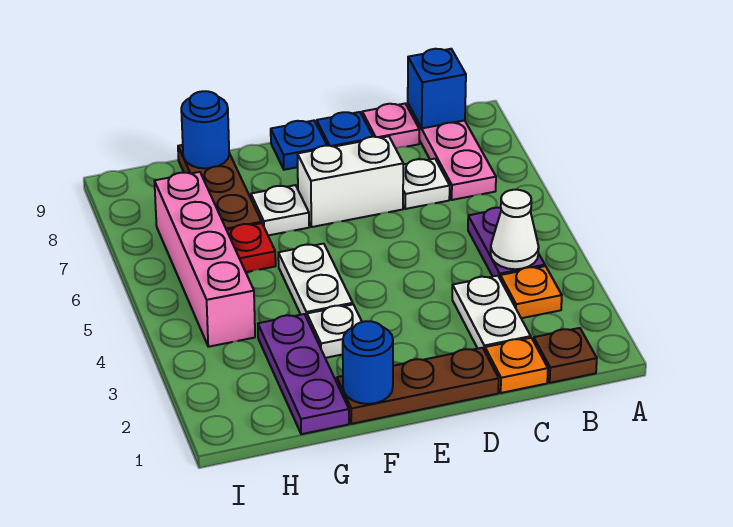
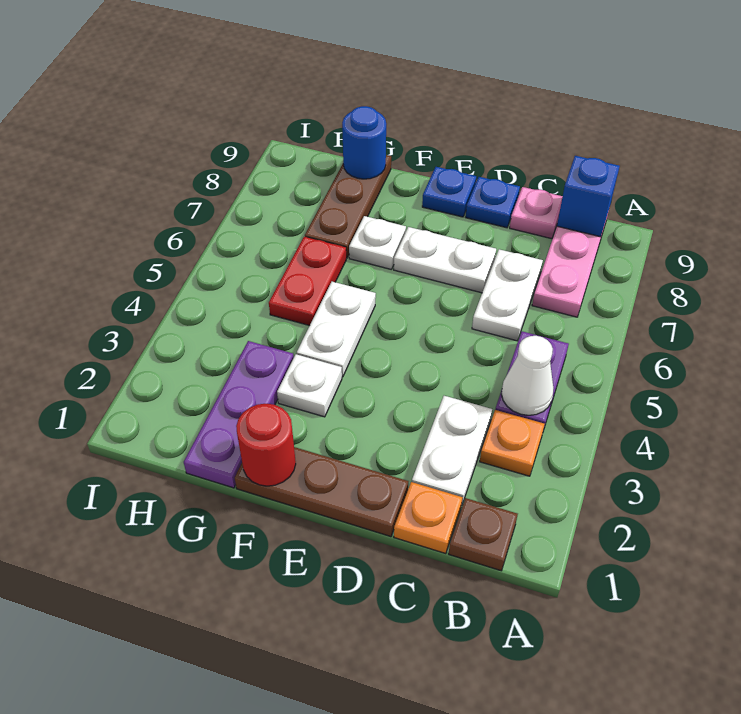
white 1x1 plate [403,159,450,209] -> white 1x2 plate [472,249,543,341]
white 1x2 brick [297,136,403,227] -> white 1x2 plate [394,227,496,293]
blue 1x1 round brick [343,321,393,404] -> red 1x1 round brick [236,404,296,486]
red 1x1 plate [227,223,276,272] -> red 1x2 plate [269,237,346,326]
pink 1x4 brick [154,172,255,347] -> none

